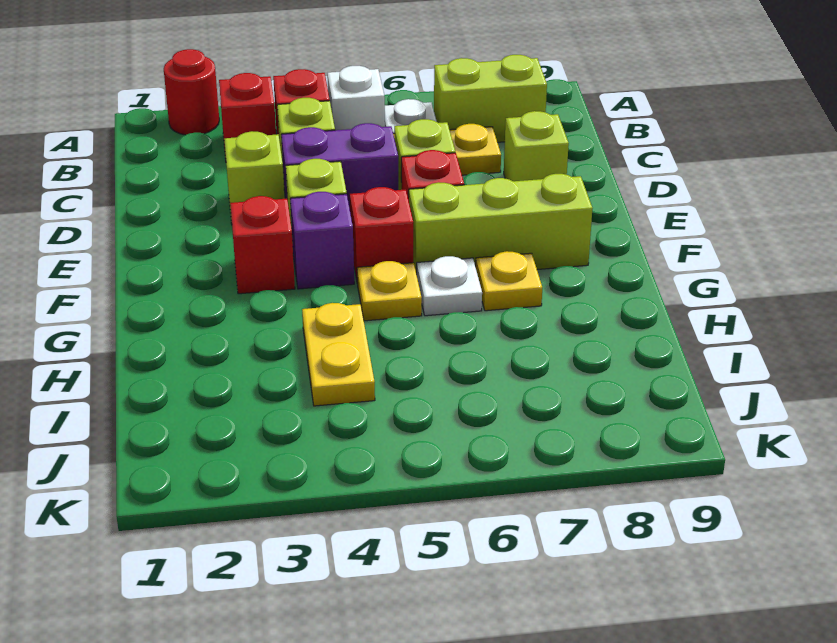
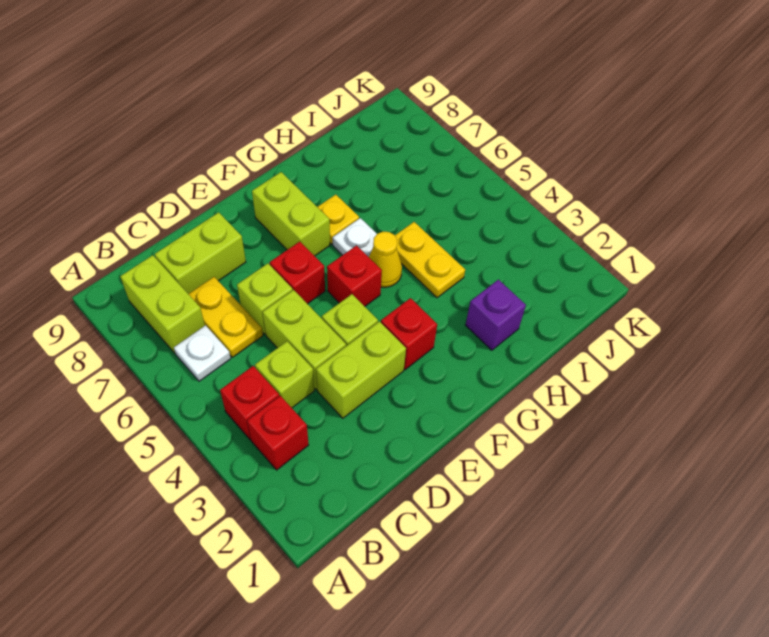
red 1x1 round brick [164,49,219,135] -> none
white 1x1 brick [327,66,385,130] -> none
lime 1x1 brick [224,131,285,224] -> lime 1x2 brick [316,321,406,418]
purple 1x2 brick [281,123,398,208] -> lime 1x2 brick [263,290,346,389]
lime 1x1 brick [504,111,569,181] -> lime 1x2 brick [155,212,246,294]
purple 1x1 brick [290,192,354,289] -> purple 1x1 brick moved to [466,280,526,350]
lime 1x3 brick [409,174,593,274] -> lime 1x2 brick [252,172,330,256]
yellow 1x1 plate [357,261,422,321] -> yellow 1x1 cone [369,232,402,287]
yellow 1x2 plate [302,303,375,406] -> yellow 1x2 plate turned to [395,222,465,298]

